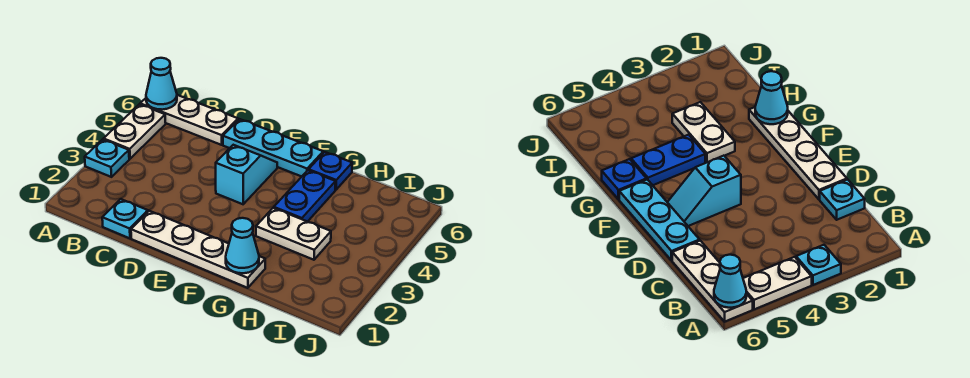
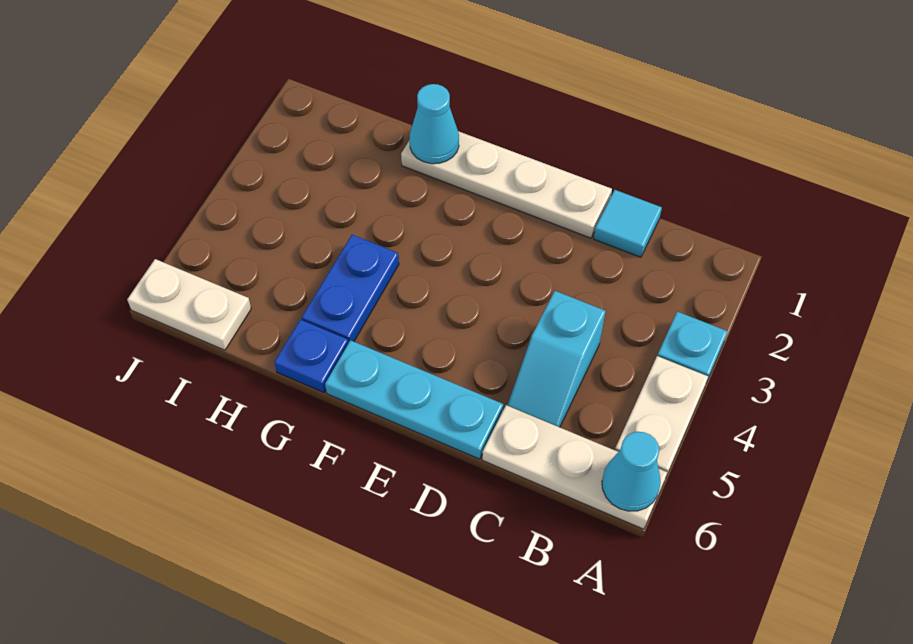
cyan 1x1 plate [102,199,148,238] -> cyan 1x1 tile [594,190,662,257]
cyan 1x2 slope [216,145,277,204] -> cyan 1x2 slope moved to [507,291,605,427]
white 1x2 plate [256,208,331,260] -> white 1x2 plate moved to [127,259,251,350]

